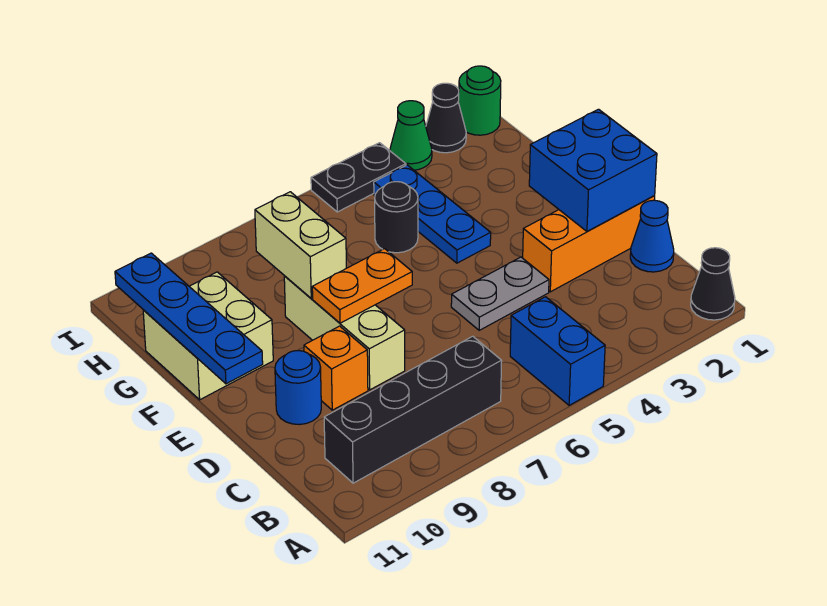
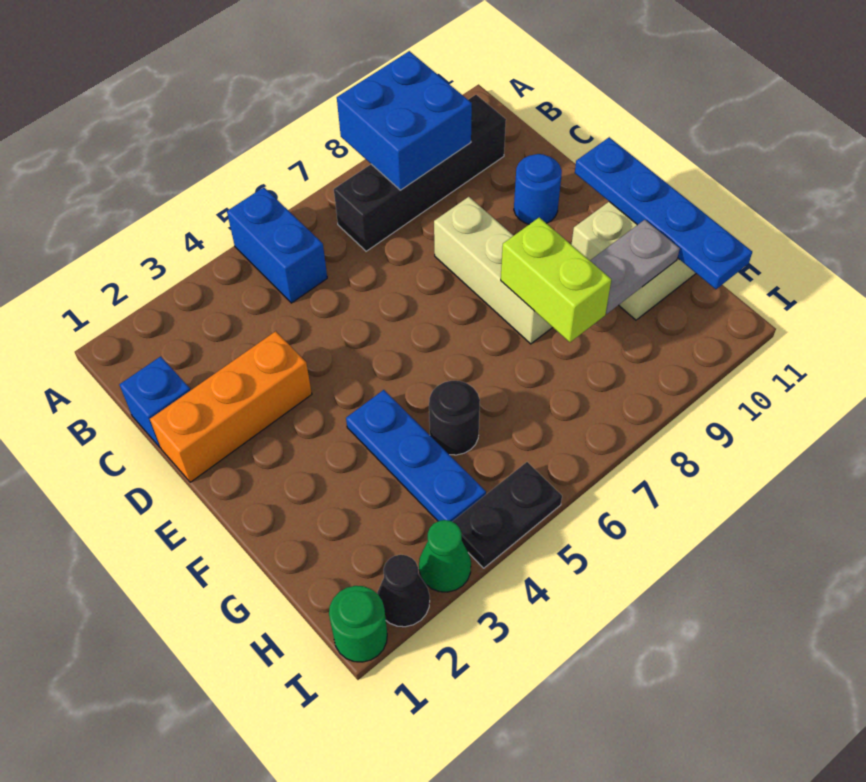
black 1x1 cone [691,248,735,320] -> none
blue 1x1 cone [630,200,674,272] -> blue 1x1 brick [119,356,190,448]
blue 2x2 brick [529,109,657,232] -> blue 2x2 brick moved to [337,51,472,190]
grey 1x2 plate [451,257,549,330] -> grey 1x2 plate moved to [590,220,680,314]
orange 1x1 brick [304,326,368,410] -> none
orange 1x2 plate [312,249,412,323] -> none
tan 1x2 brick [255,192,346,298] -> lime 1x2 brick [501,218,611,342]

